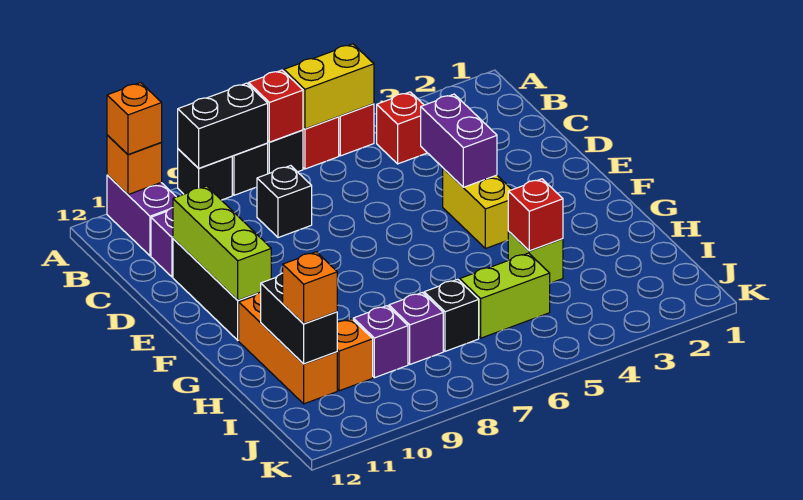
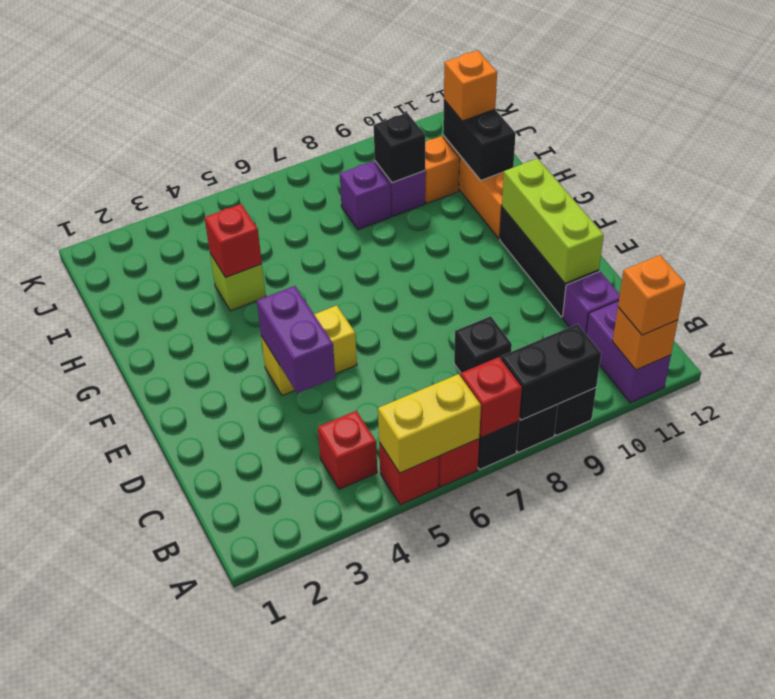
yellow 1x2 brick [443,168,512,249] -> yellow 1x2 brick turned to [261,306,357,396]
lime 1x2 brick [460,253,550,338] -> none
black 1x1 brick [424,279,479,351] -> black 1x1 brick moved to [374,113,425,183]

